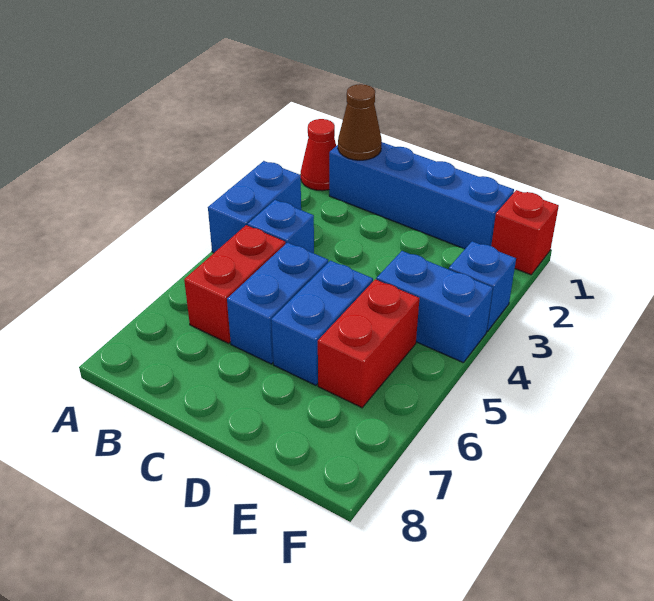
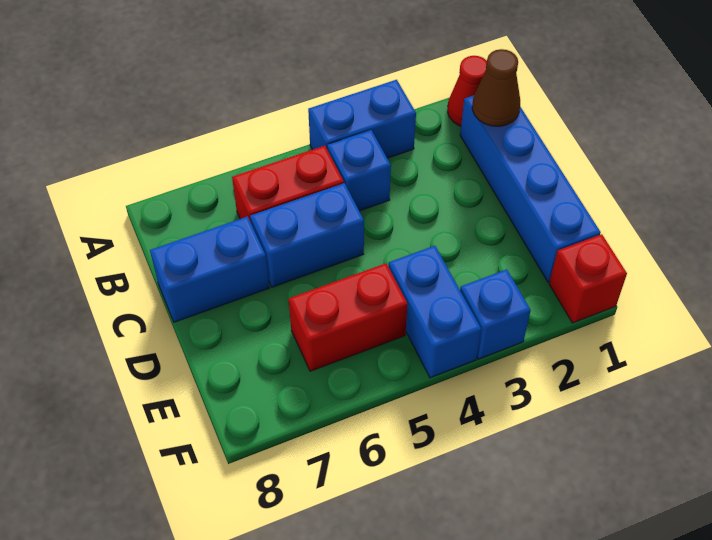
blue 1x2 brick [271,261,373,385] -> blue 1x2 brick moved to [150,217,269,322]

